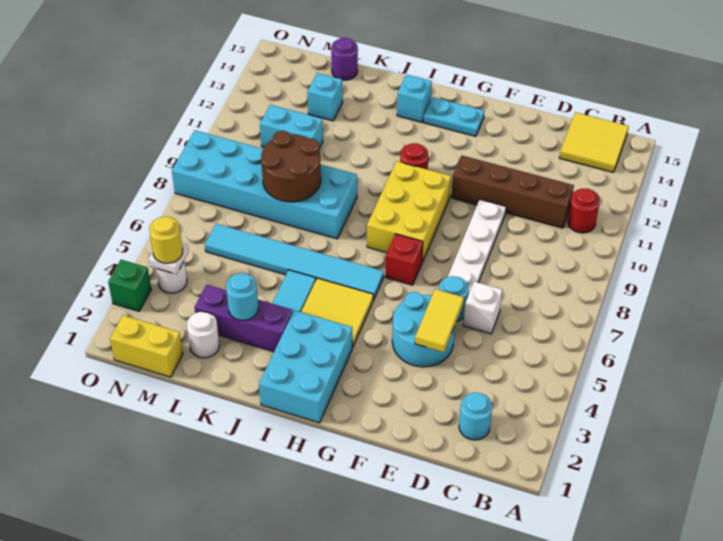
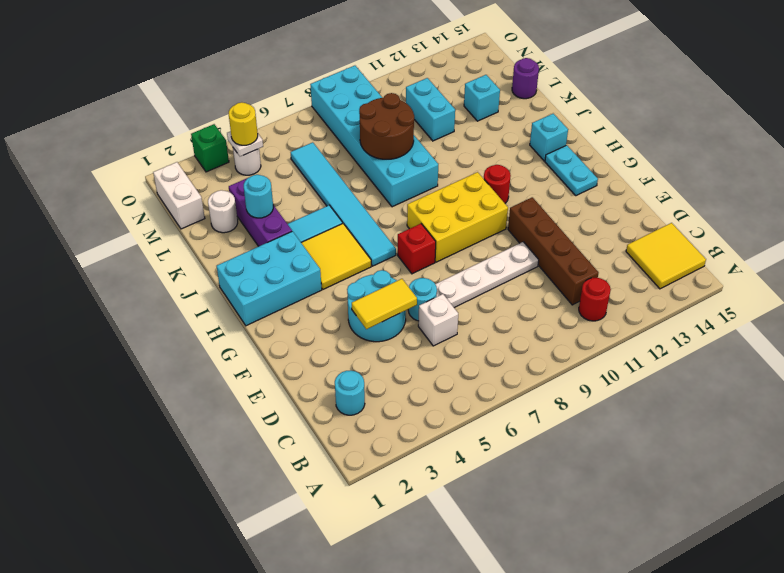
yellow 1x2 brick [110,315,183,377] -> white 1x2 brick [153,162,205,229]

